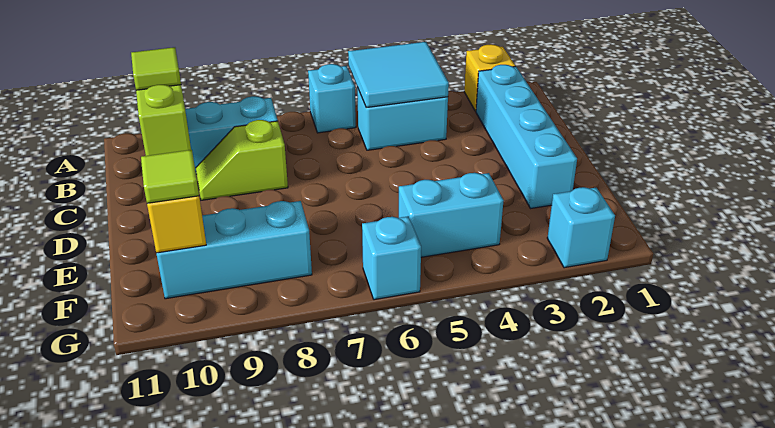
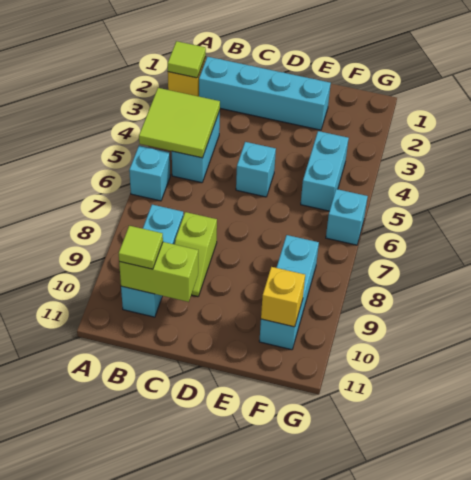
cyan 2x2 tile [348,42,449,108] -> lime 2x2 tile [139,88,220,158]
lime 1x1 tile [141,150,199,203] -> lime 1x1 tile moved to [168,41,206,78]
cyan 1x1 brick [547,187,615,268] -> cyan 1x1 brick moved to [236,142,276,197]

